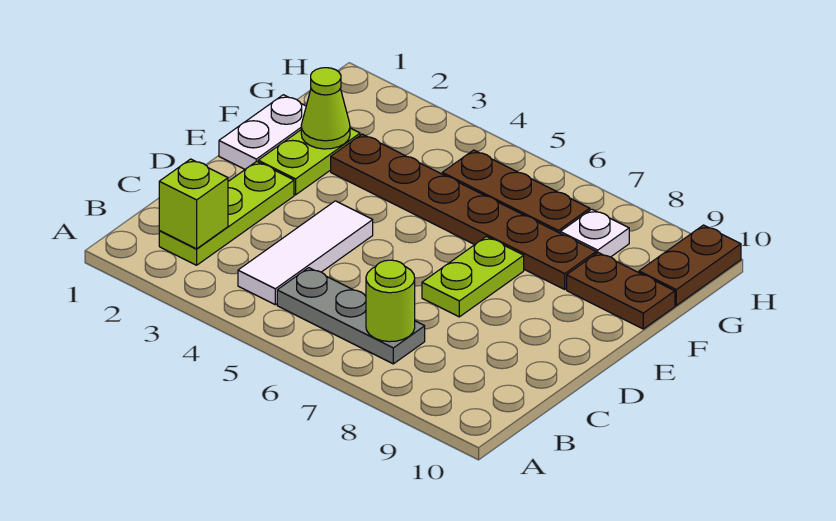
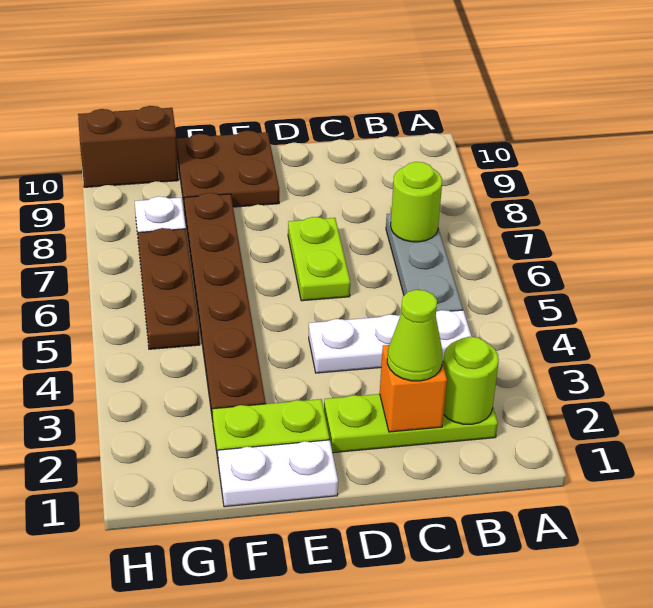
lime 1x1 brick [159,159,228,249] -> lime 1x1 round brick [443,337,499,424]
white 1x3 tile [238,201,373,305] -> white 1x3 plate [309,310,472,373]
none -> orange 1x1 brick [380,345,447,432]
lime 1x2 plate [422,237,524,317] -> lime 1x2 plate turned to [288,217,350,301]
lime 1x1 cone [301,68,350,149] -> lime 1x1 cone moved to [387,290,443,381]
brown 1x2 plate [567,253,675,329] -> brown 2x2 plate [176,131,279,210]
brown 1x2 plate [639,225,741,305] -> brown 1x2 brick [78,106,178,187]

